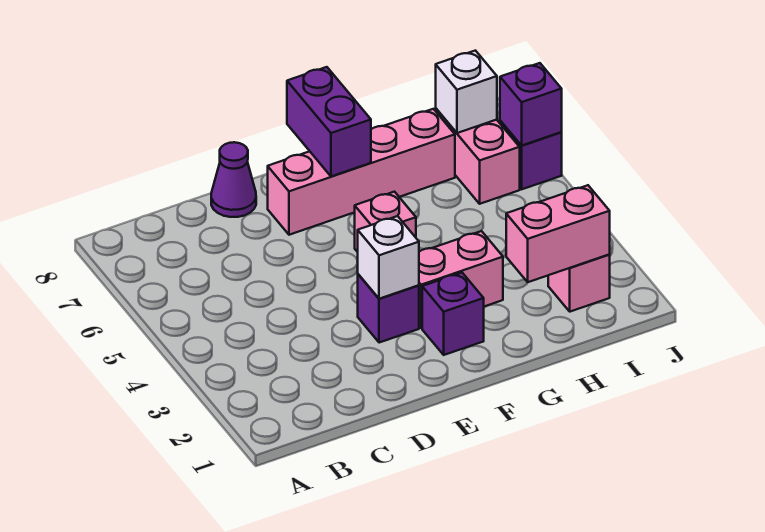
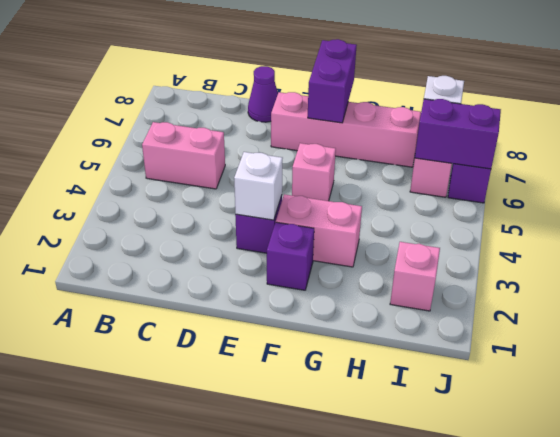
pink 1x2 brick [506,185,610,282] -> pink 1x2 brick moved to [142,122,225,189]
purple 1x1 brick [500,63,562,146] -> purple 1x2 brick [415,99,501,169]

